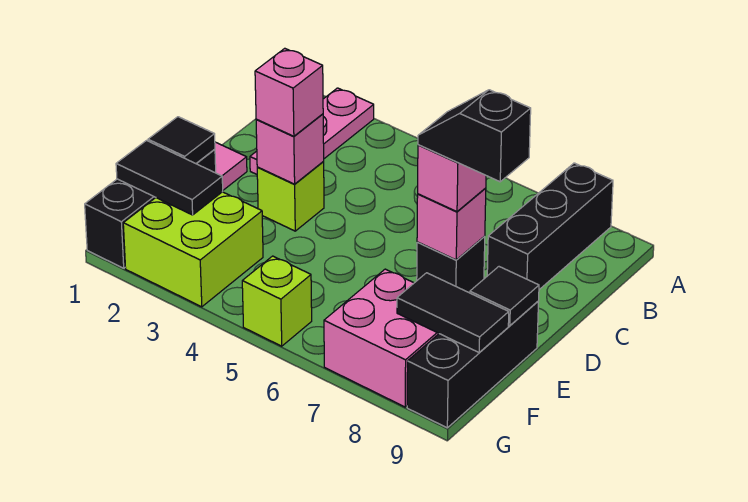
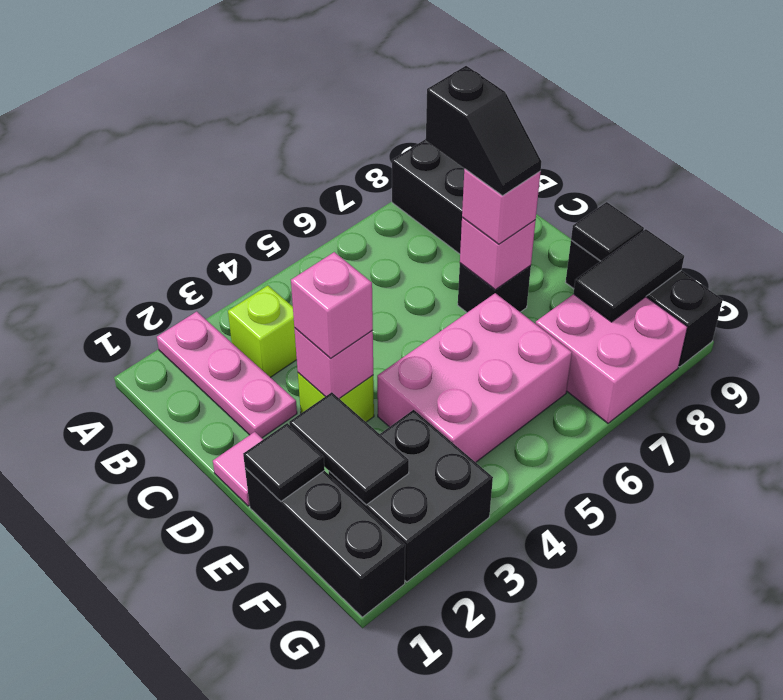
black 1x2 slope [418,90,531,182] -> black 1x2 slope turned to [426,66,541,196]
none -> pink 2x3 brick [377,293,572,462]
black 1x2 tile [116,141,223,215] -> black 1x2 tile turned to [289,392,409,505]
lime 2x2 brick [123,192,263,307] -> black 2x2 brick [329,410,493,582]
lime 1x1 brick [242,256,312,346] -> lime 1x1 brick moved to [228,286,297,377]

